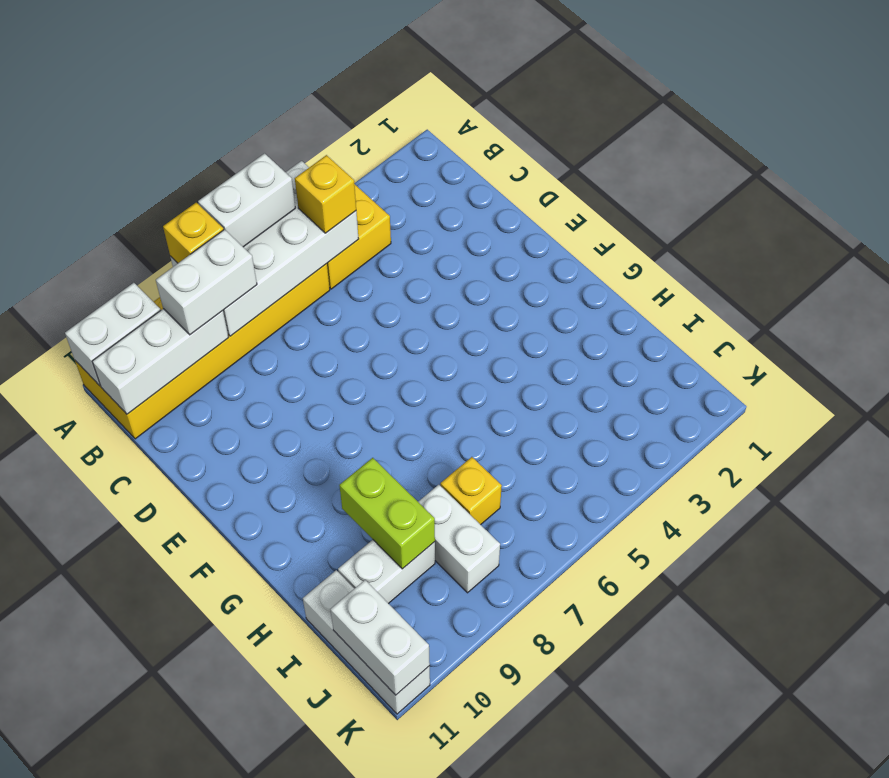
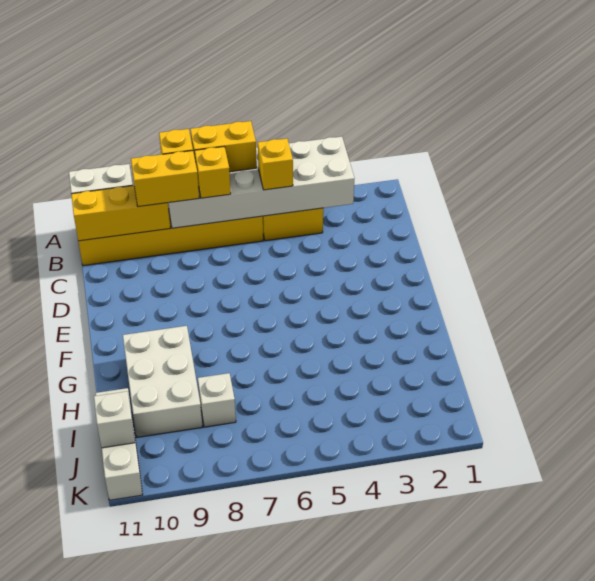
white 2x4 brick [170,161,359,336] -> white 2x6 brick [168,137,355,228]
white 1x2 brick [198,153,295,247] -> yellow 1x2 brick [190,121,257,172]
white 1x2 brick [156,230,257,335] -> yellow 1x2 brick [131,151,199,207]
white 1x3 brick [92,309,229,414] -> yellow 1x3 brick [71,186,170,241]
lime 1x2 brick [339,458,435,569] -> none
yellow 1x1 brick [440,457,502,525] -> yellow 1x1 brick moved to [195,147,231,198]
white 1x2 brick [418,485,500,593] -> white 1x1 brick [198,373,236,427]
white 1x2 brick [338,540,435,604] -> white 2x3 brick [123,326,202,437]
white 1x2 brick [330,580,430,695] -> white 1x1 brick [94,391,135,448]

